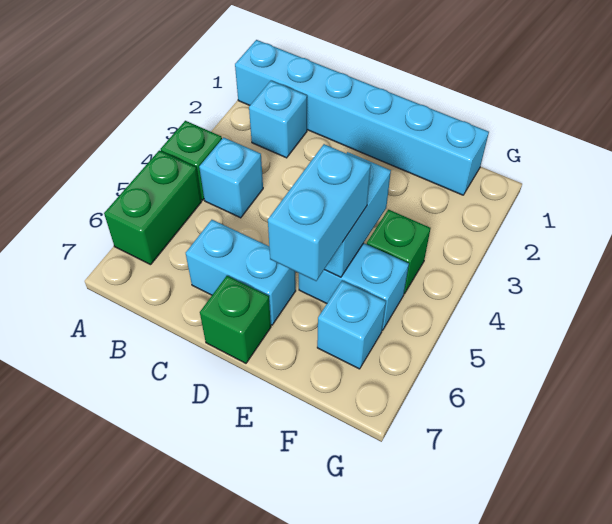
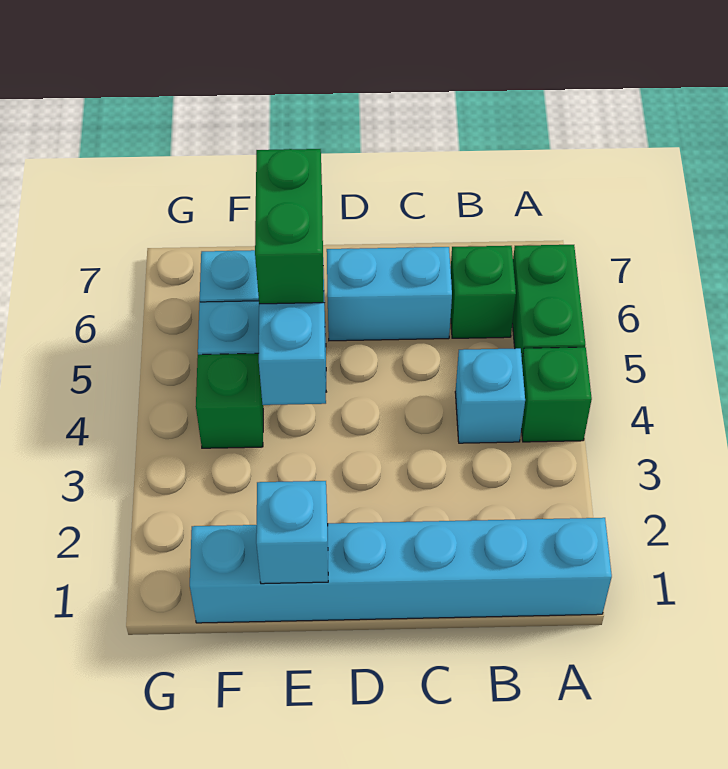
cyan 1x1 brick [249,81,307,158] -> cyan 1x1 brick moved to [256,481,328,584]
green 1x1 brick [200,276,271,363] -> green 1x1 brick moved to [451,246,516,338]
cyan 1x2 brick [268,144,371,281] -> green 1x2 brick [255,149,324,304]

